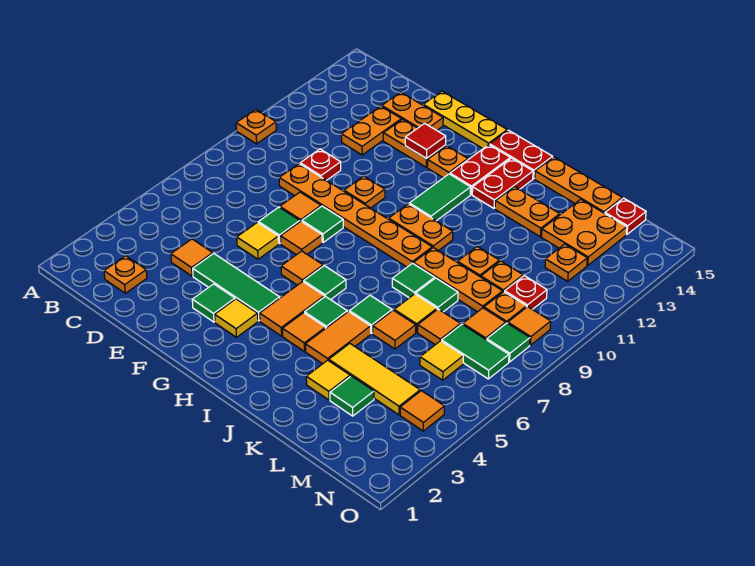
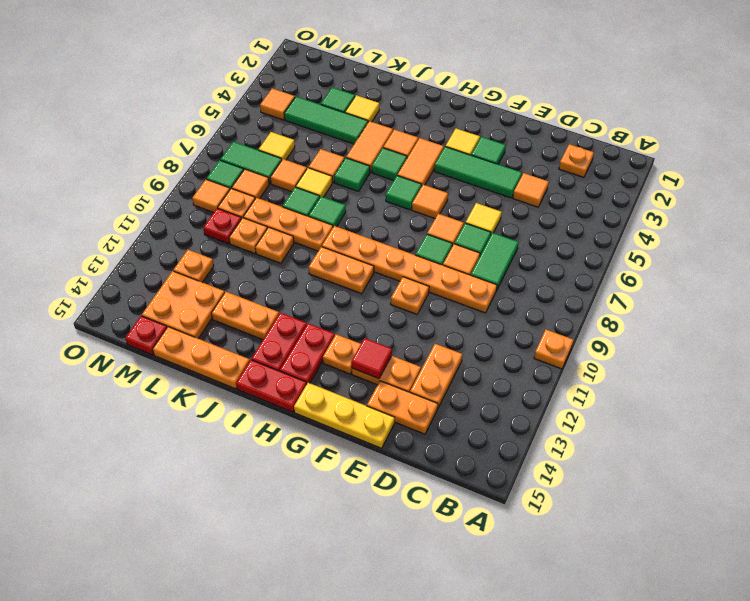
red 1x1 plate [300,149,341,181] -> none
green 1x2 tile [409,174,471,221] -> green 1x2 tile moved to [471,233,519,289]
yellow 1x3 tile [329,344,420,415] -> green 1x3 tile [284,97,368,144]

